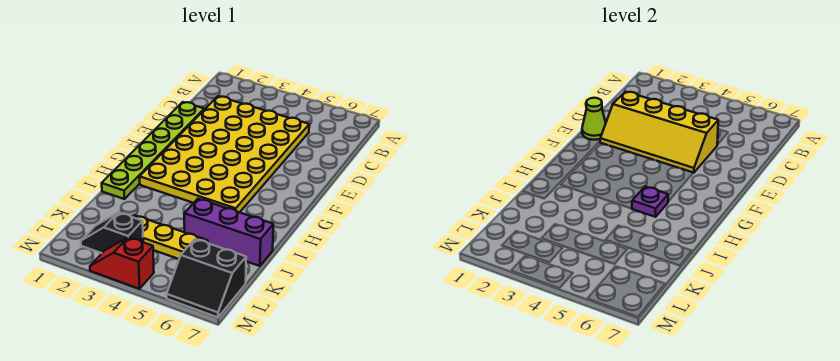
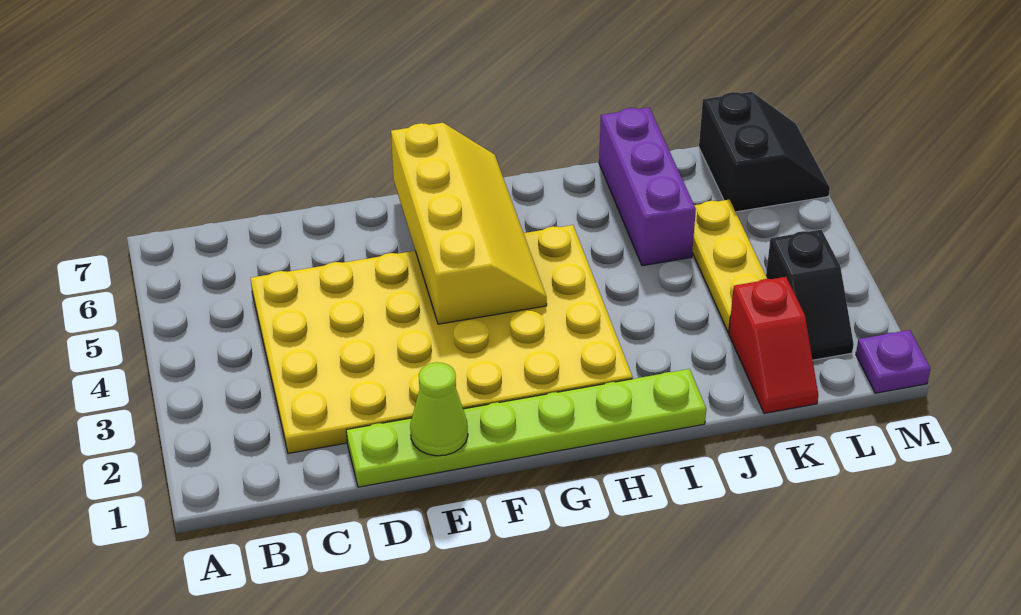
yellow 2x4 slope [600,92,718,173] -> yellow 2x4 slope moved to [391,123,547,324]
purple 1x1 plate [632,187,668,217] -> purple 1x1 plate moved to [856,330,930,393]
red 1x2 slope [90,237,154,289] -> red 1x2 slope moved to [729,277,818,413]

